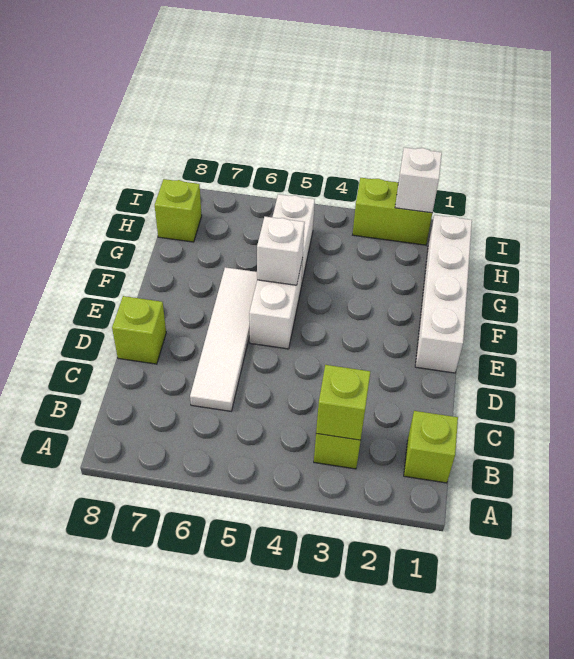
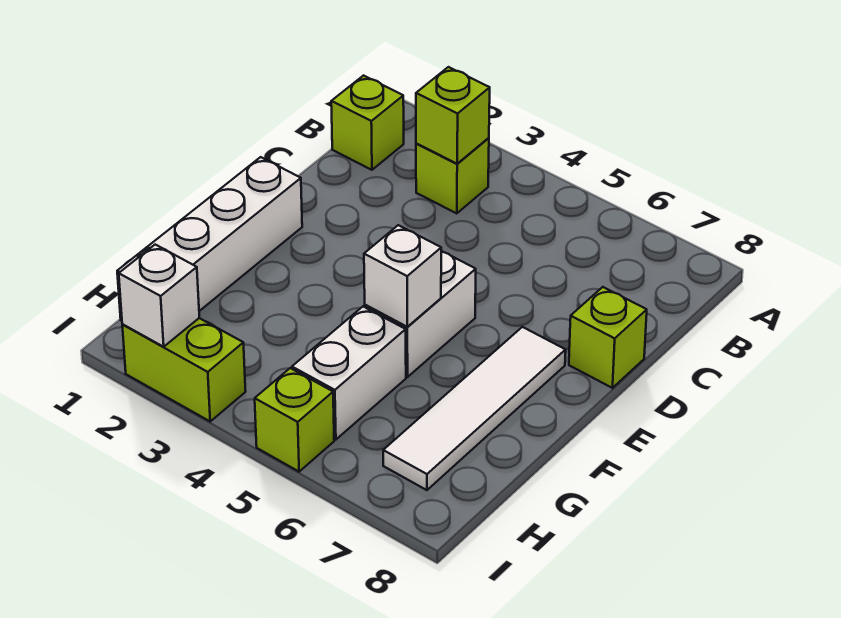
white 1x4 tile [190,267,257,411] -> white 1x4 tile moved to [383,327,566,490]
lime 1x1 brick [155,179,202,242] -> lime 1x1 brick moved to [255,368,334,472]

